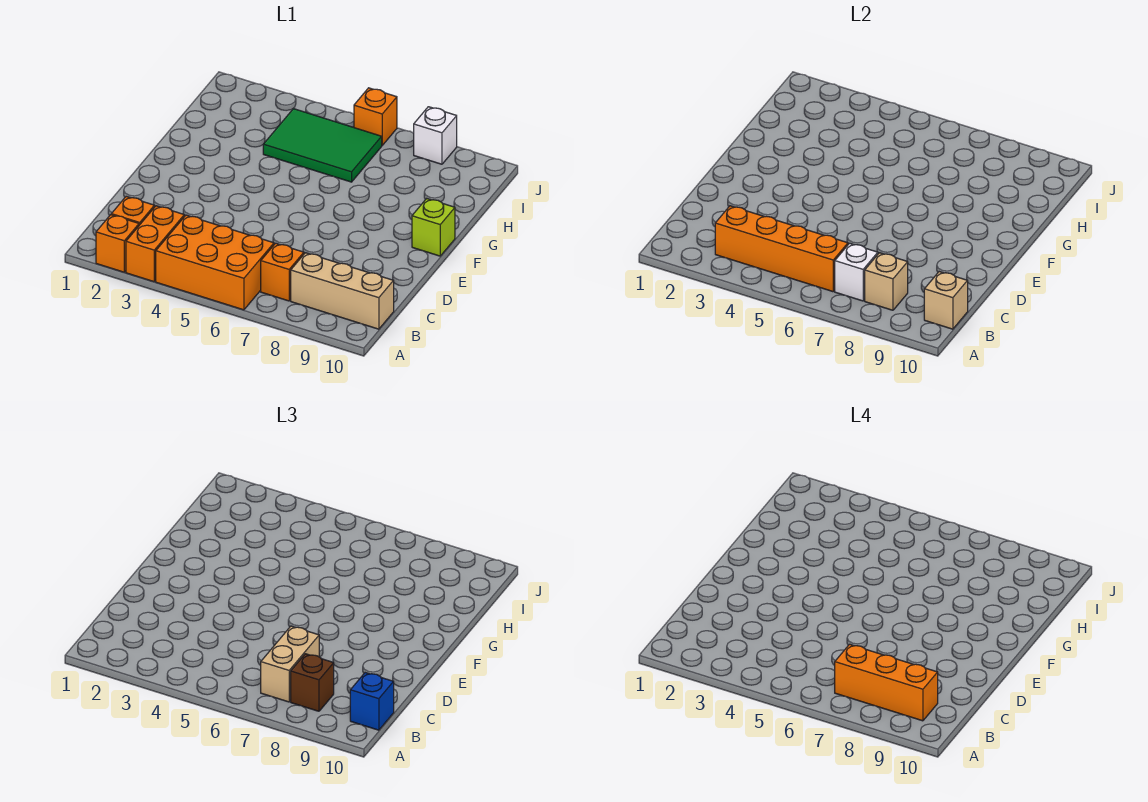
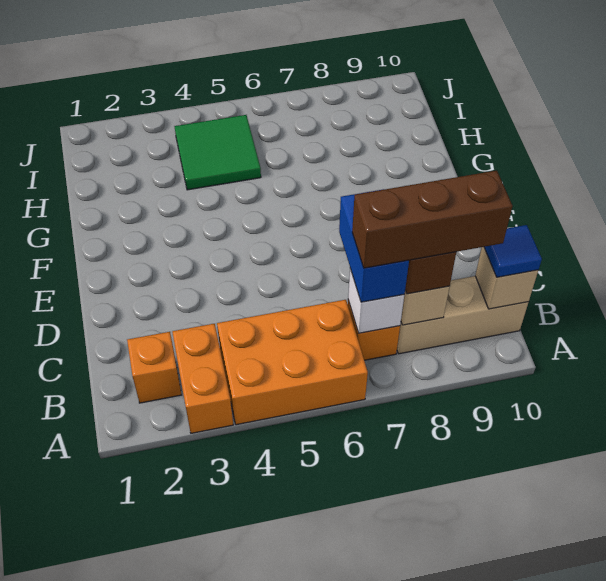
orange 1x1 brick [96,215,139,272] -> none
orange 1x4 brick [715,206,848,292] -> none
tan 1x2 brick [261,626,319,702] -> blue 1x2 brick [339,189,409,302]
orange 1x3 brick [835,644,938,721] -> brown 1x3 brick [352,171,513,268]
blue 1x1 brick [350,673,394,730] -> blue 1x1 tile [484,225,542,277]
lime 1x1 brick [412,199,455,256] -> none
green 2x3 tile [263,109,382,182] -> green 2x2 tile [174,115,261,190]
orange 1x1 brick [354,88,397,145] -> none
white 1x1 brick [414,107,457,164] -> none

